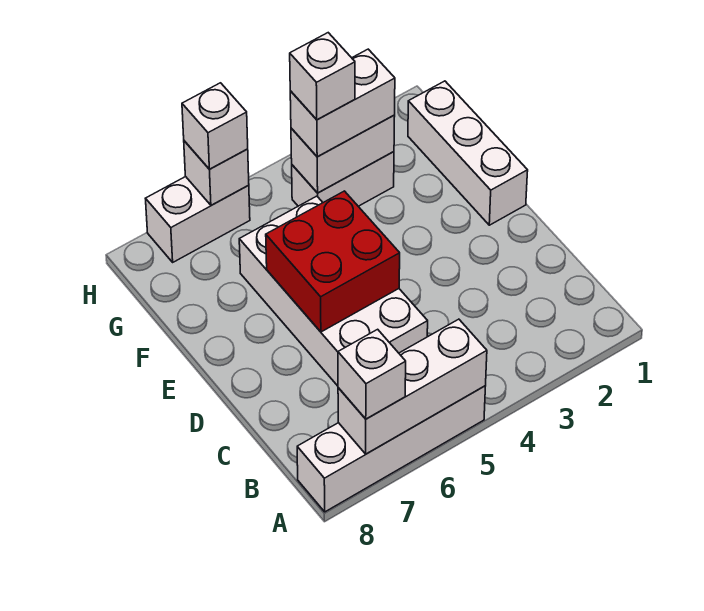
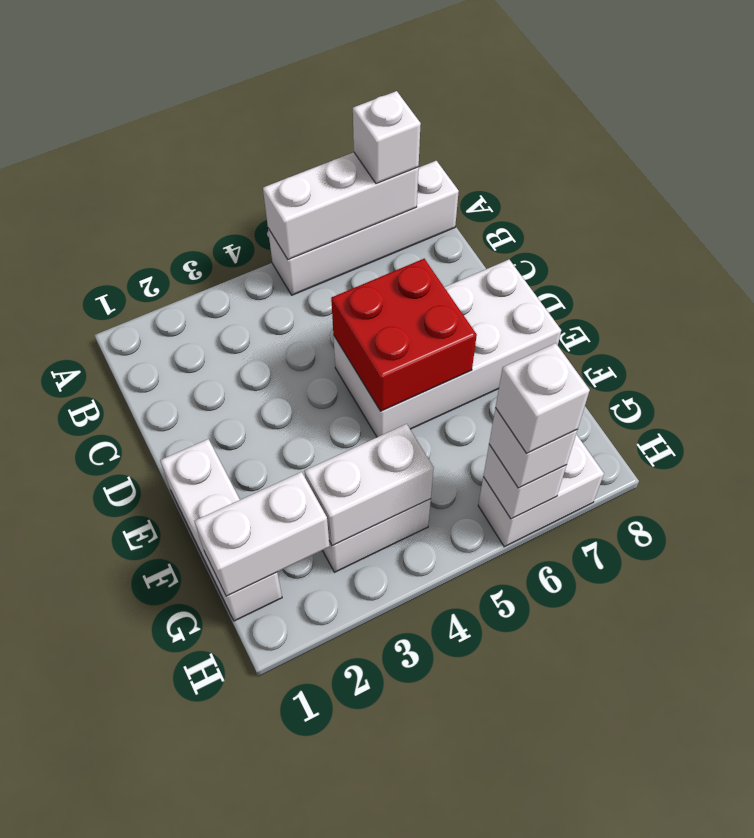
white 2x4 brick [239,196,428,386] -> white 2x4 brick turned to [333,260,561,437]
white 1x2 brick [290,49,395,157] -> white 1x2 brick moved to [194,472,330,596]
white 1x1 brick [290,33,355,120] -> white 1x1 brick moved to [495,343,590,453]

